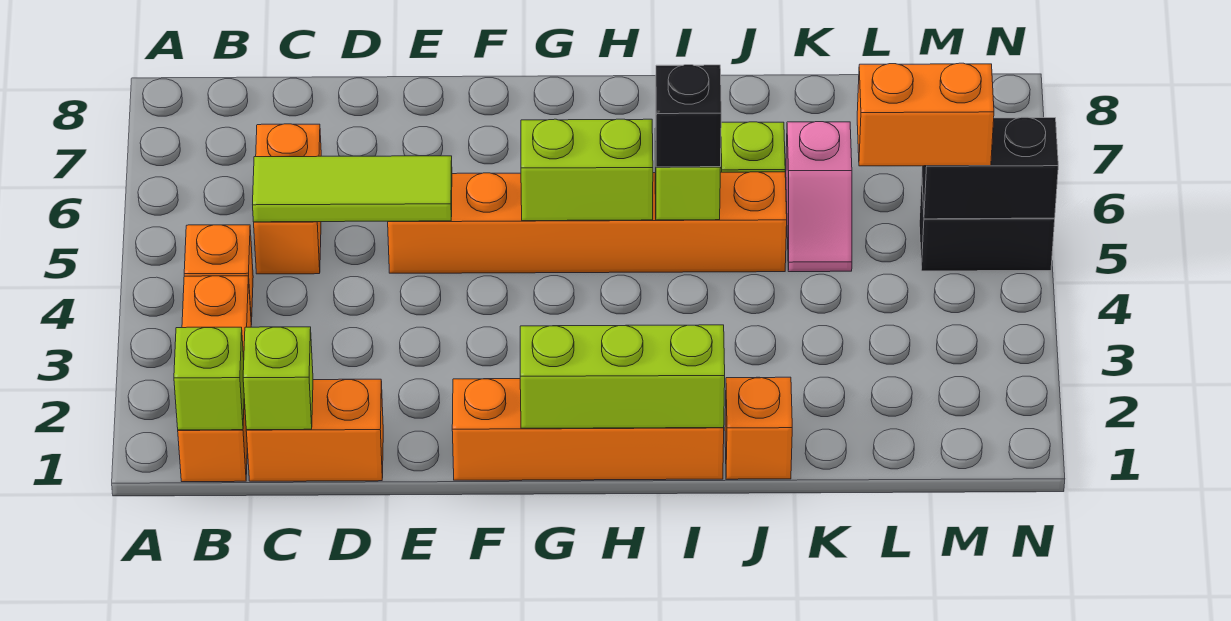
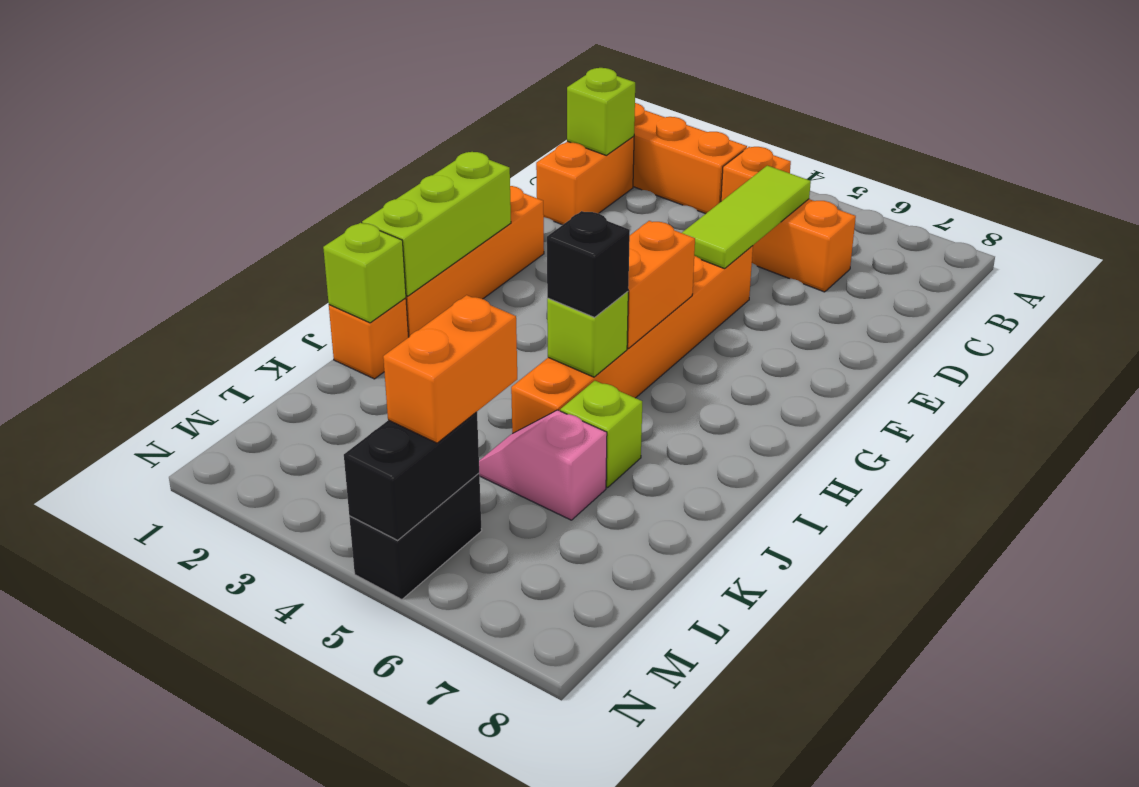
lime 1x1 brick [174,327,244,430] -> lime 1x1 brick moved to [323,223,406,323]
lime 1x2 brick [521,119,653,221] -> orange 1x2 brick [627,221,695,348]

